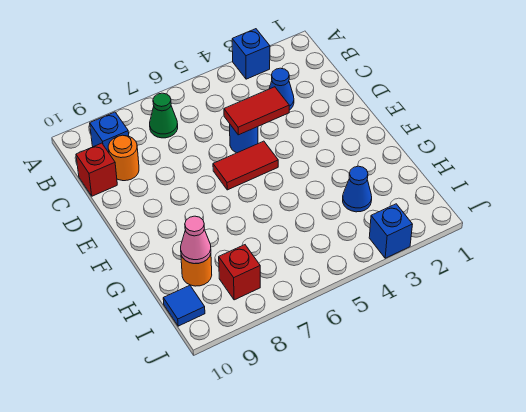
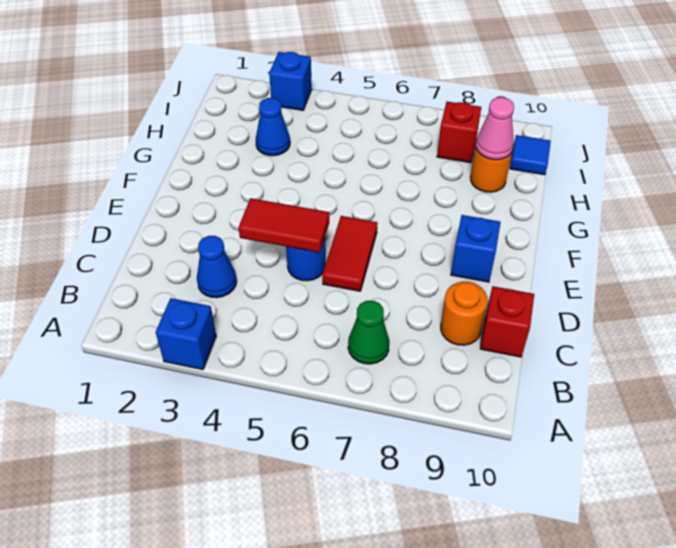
blue 1x1 brick [90,112,129,153] -> blue 1x1 brick moved to [451,215,501,282]
red 1x2 tile [213,141,278,190] -> red 1x2 tile turned to [322,216,377,291]

